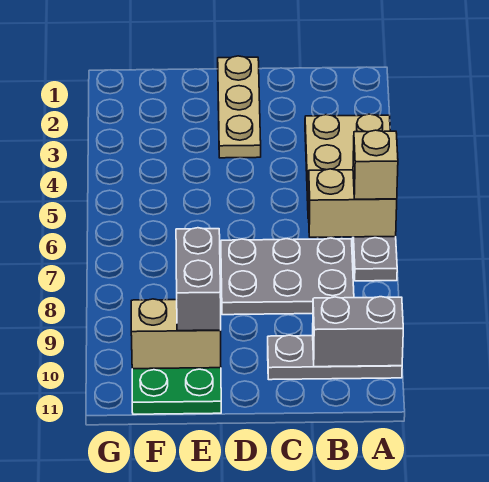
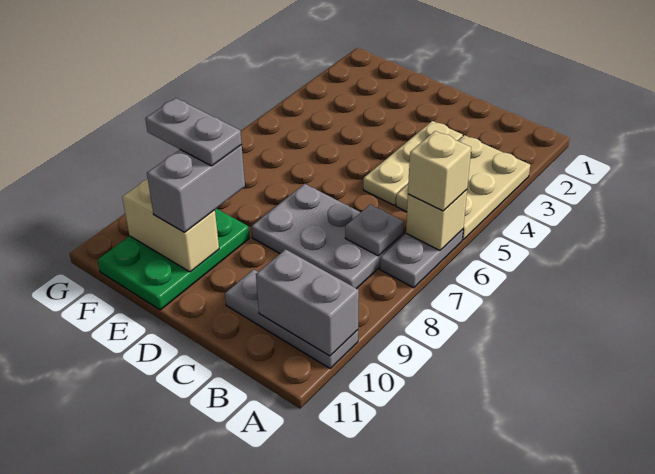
tan 1x2 brick [308,169,397,237] -> tan 1x1 brick [406,190,467,250]
none -> grey 1x1 plate [345,204,404,256]
tan 1x3 plate [218,56,261,158] -> tan 1x3 plate moved to [363,121,463,205]
none -> grey 1x2 plate [145,98,242,166]

